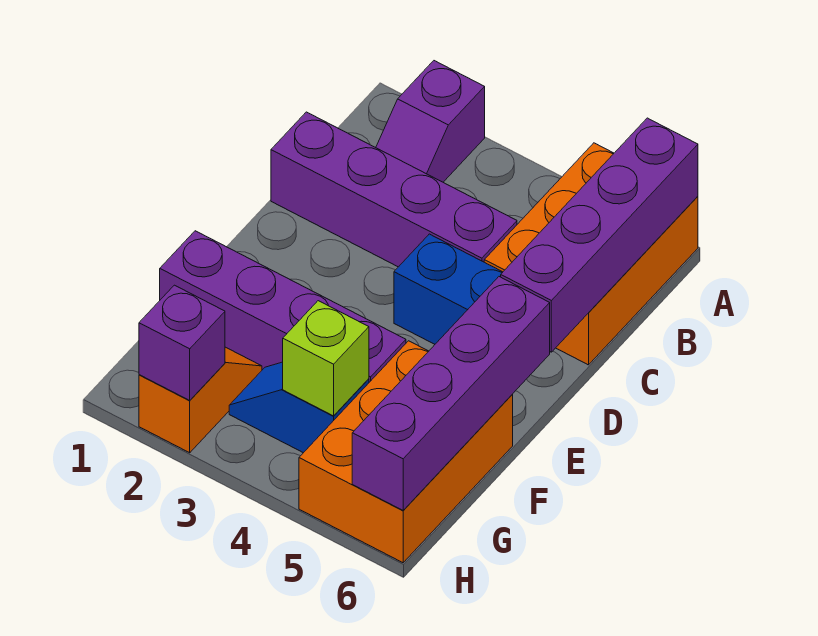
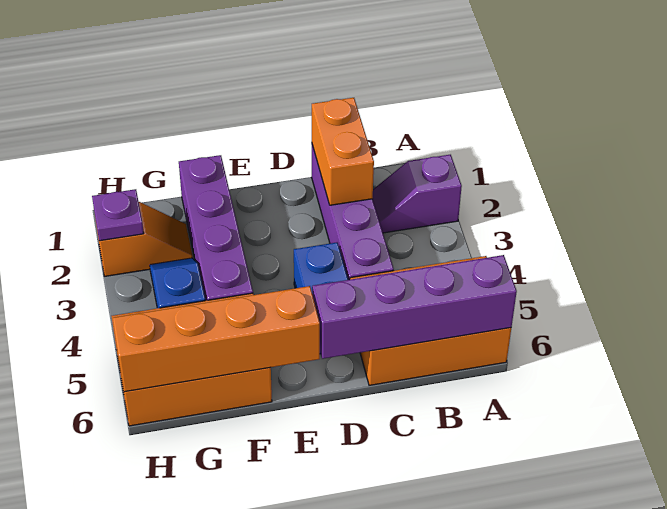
none -> orange 1x2 brick [312,98,374,205]
purple 1x4 brick [352,277,550,510] -> orange 1x4 brick [113,286,320,392]
lime 1x1 brick [283,301,369,416] -> none
purple 1x1 brick [139,285,225,400] -> purple 1x1 plate [92,189,144,241]

